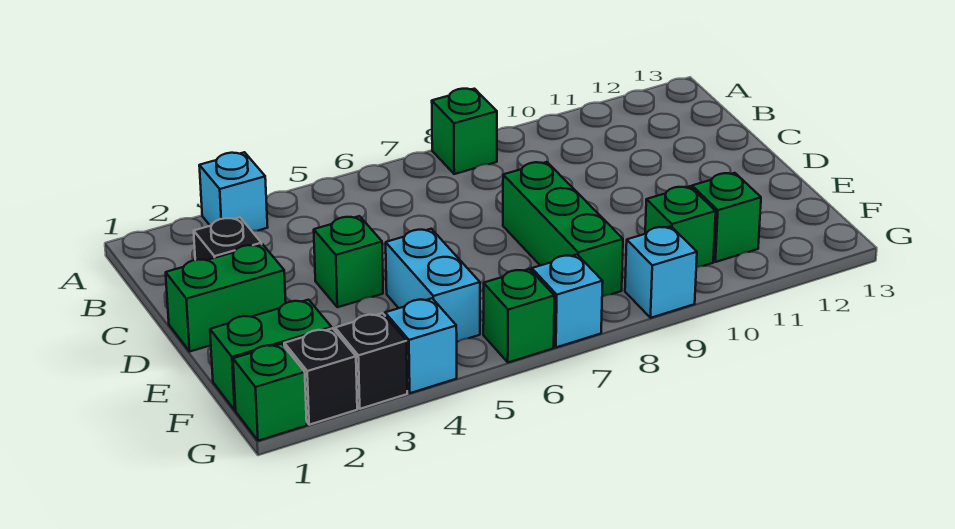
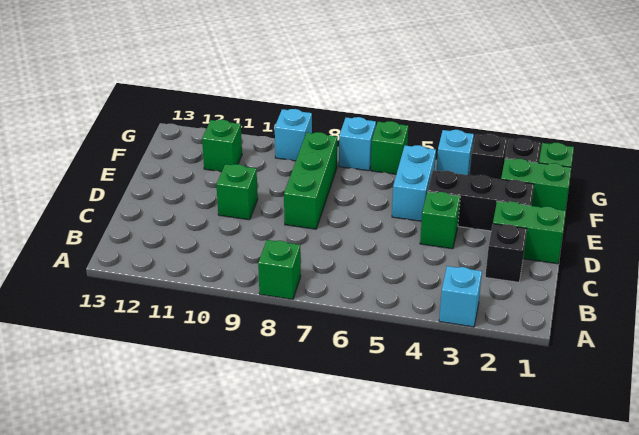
none -> black 1x3 brick [428,170,534,231]
green 1x1 brick [645,186,716,268] -> green 1x1 brick moved to [216,164,258,220]

